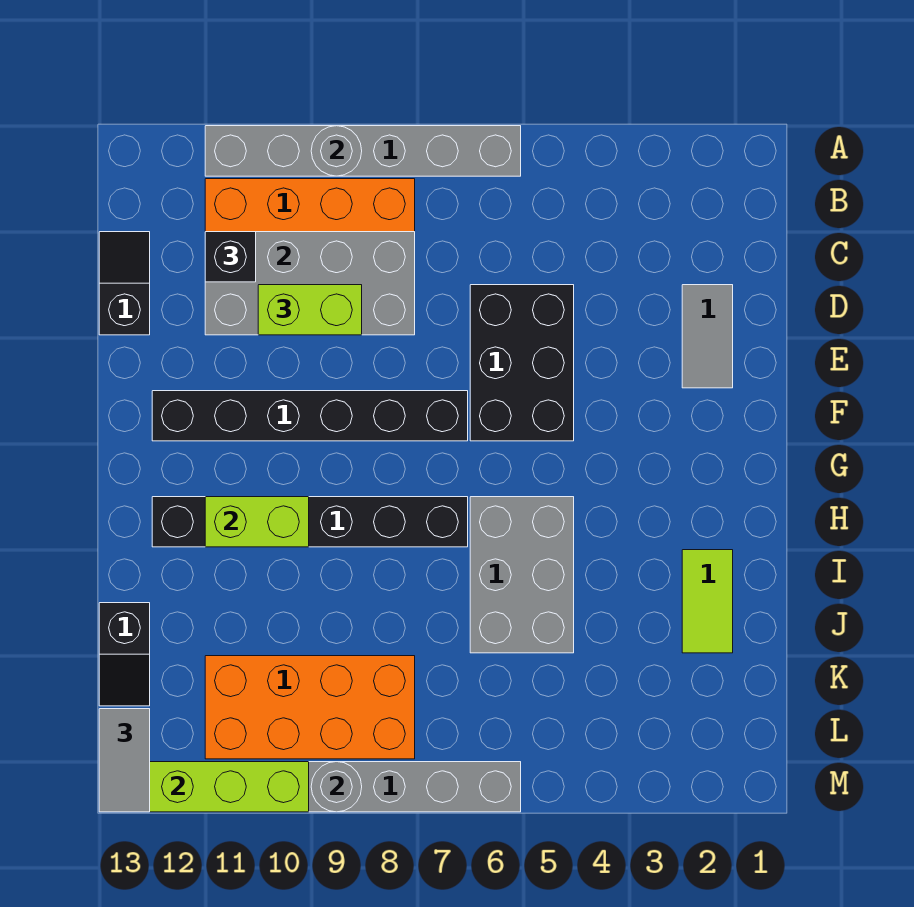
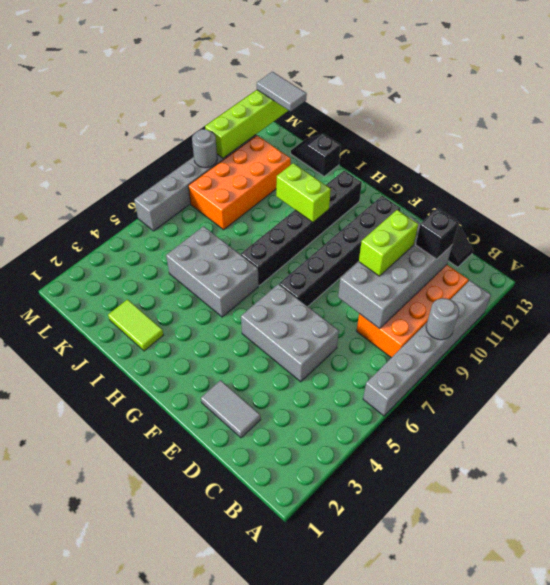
black 2x3 brick [470,285,574,441] -> grey 2x3 brick [241,284,339,382]
lime 1x2 brick [205,497,309,547] -> lime 1x2 brick turned to [276,163,331,222]

